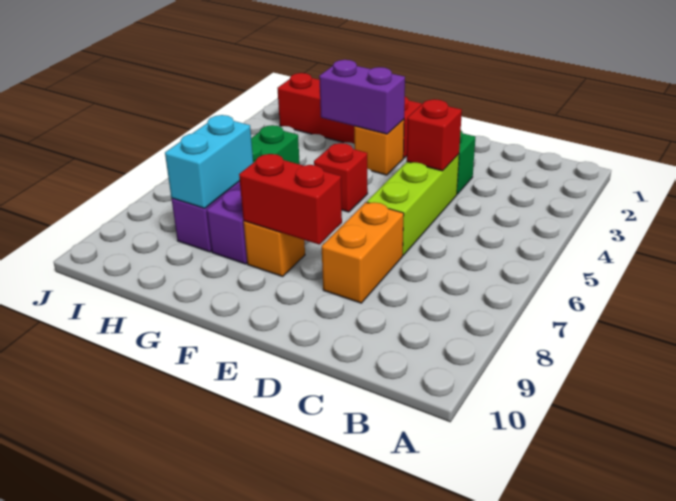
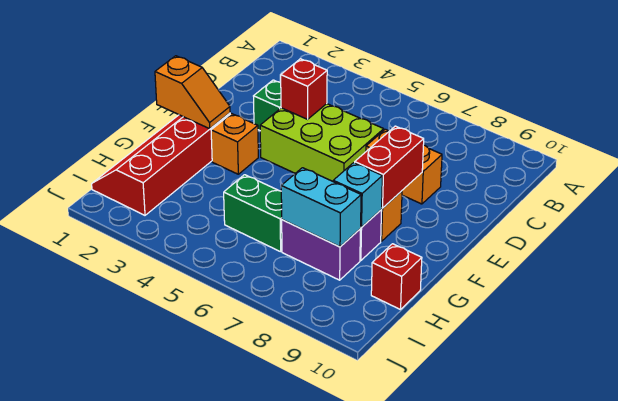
lime 1x3 brick [367,154,459,255] -> lime 2x3 brick [260,104,384,181]
none -> orange 1x2 slope [155,56,230,129]
purple 1x2 brick [319,60,405,134] -> none
red 1x1 brick [314,143,368,212] -> red 1x1 brick moved to [371,244,422,310]
none -> cyan 1x1 brick [333,163,382,227]

